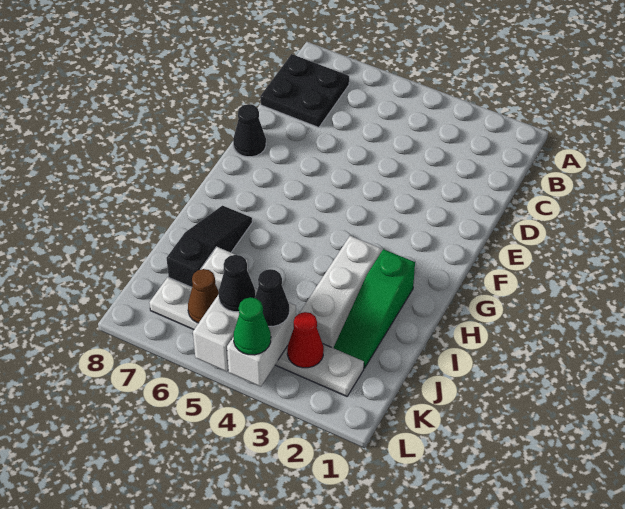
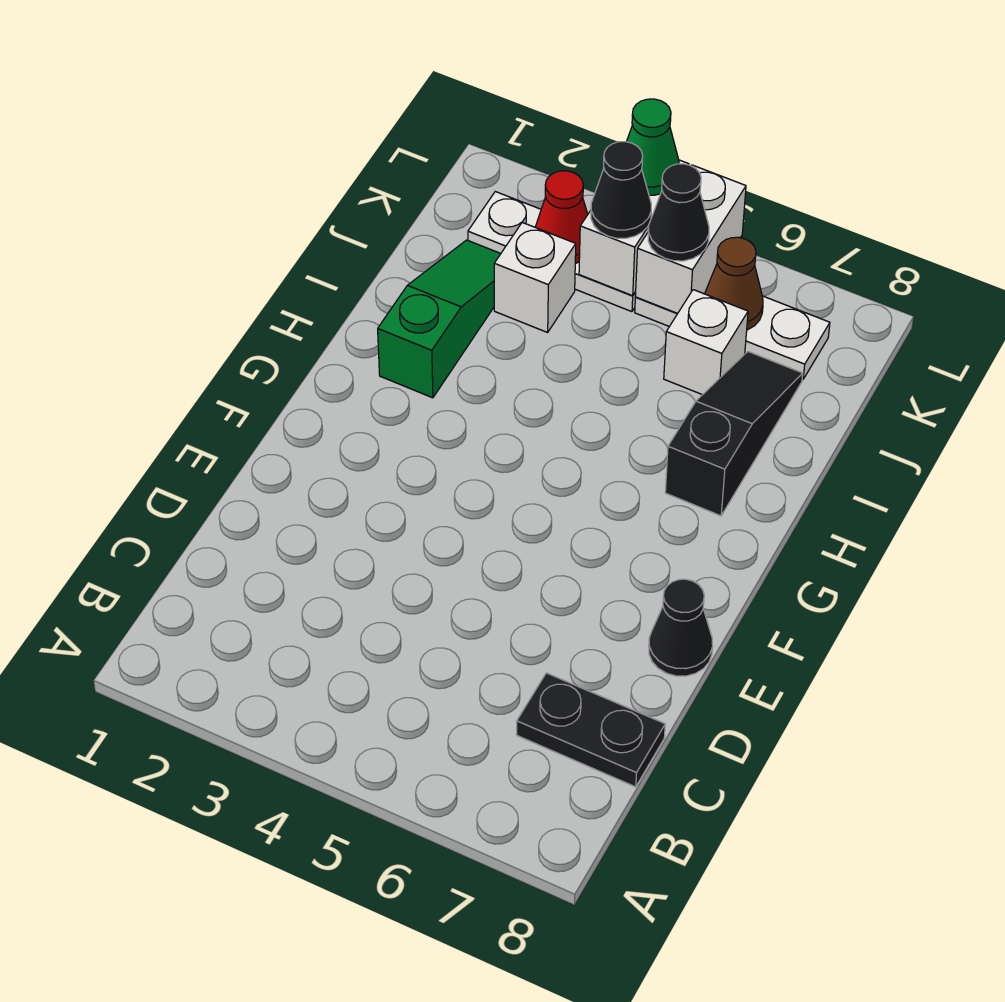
black 2x2 plate [260,54,349,127] -> black 1x2 plate [517,673,665,787]
white 1x3 brick [300,236,381,348] -> white 1x1 brick [494,223,576,332]
black 1x3 slope [167,206,252,287] -> black 1x3 slope turned to [665,352,803,516]

